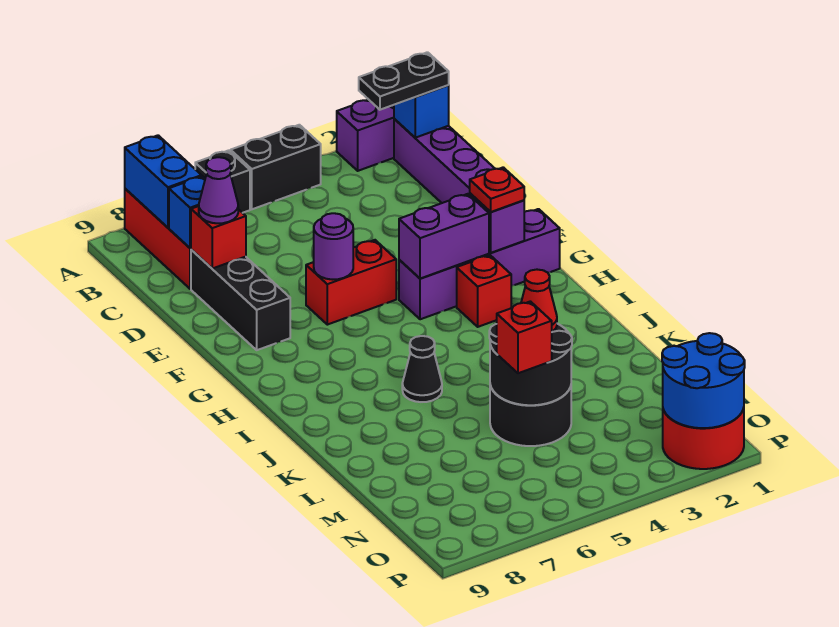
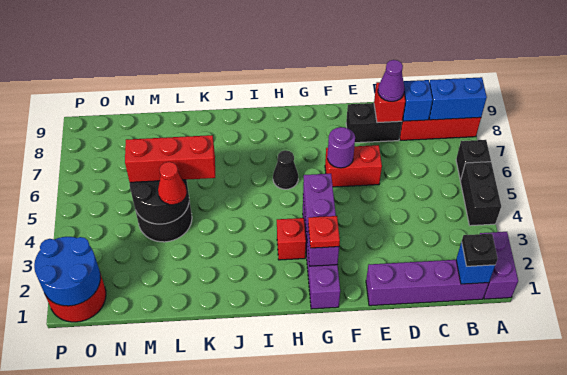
black 1x2 plate [359,52,449,110] -> black 1x1 plate [462,234,498,266]
black 1x3 brick [191,250,290,350] -> black 1x2 brick [346,103,402,143]
red 1x2 brick [306,240,396,325] -> red 1x2 brick turned to [325,145,382,187]
black 1x1 cone [402,336,442,402] -> black 1x1 cone moved to [273,150,298,189]
red 1x1 brick [496,301,552,373] -> red 1x3 brick [125,135,215,182]

